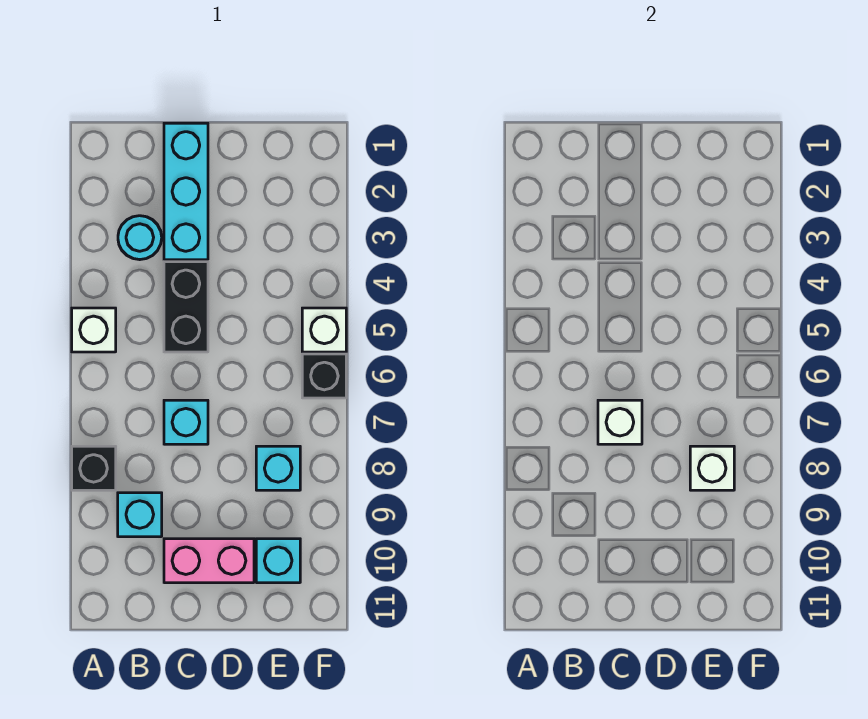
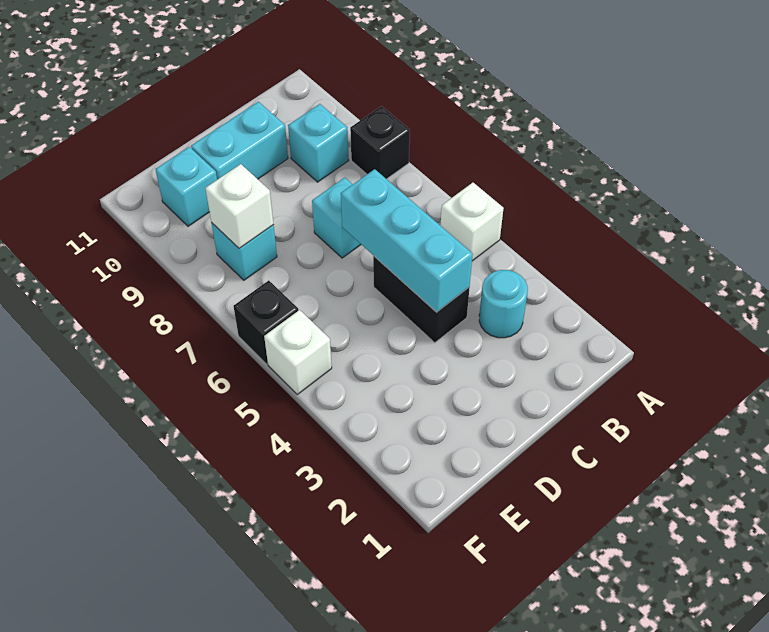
cyan 1x3 brick [164,123,208,260] -> cyan 1x3 brick moved to [341,169,473,312]
white 1x1 brick [598,400,642,444] -> none
pink 1x2 brick [164,539,254,583] -> cyan 1x2 brick [191,102,288,180]

